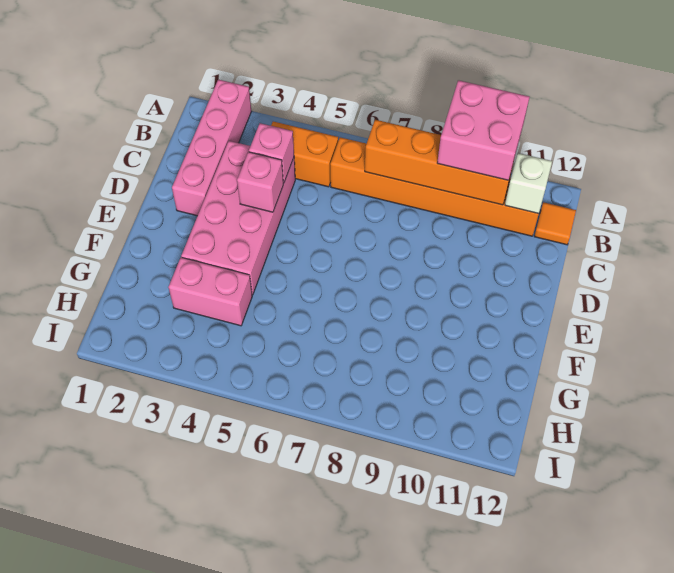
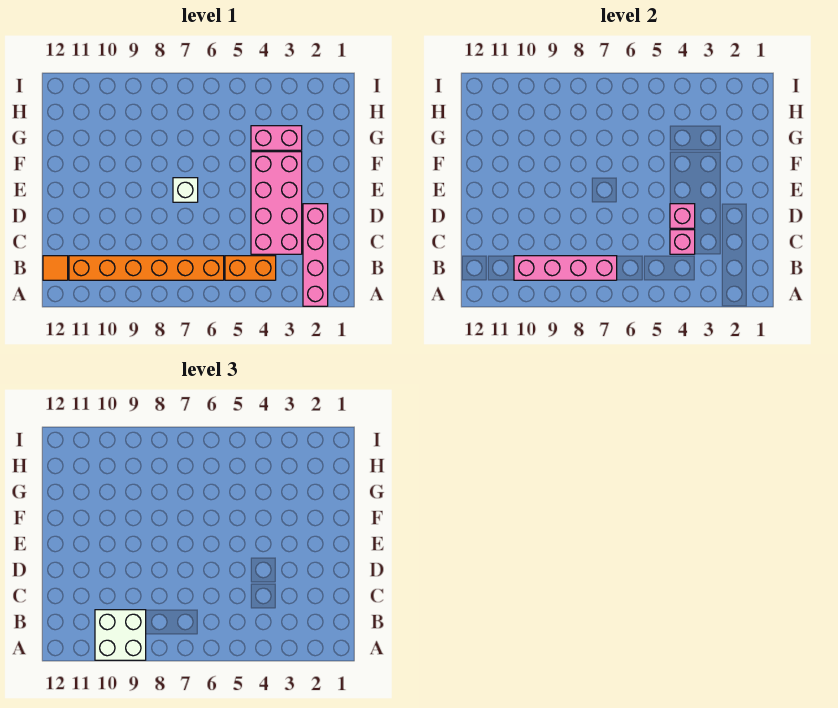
pink 2x2 brick [437,80,529,180] -> white 2x2 brick [95,610,146,660]
orange 1x4 brick [365,120,515,205] -> pink 1x4 brick [514,256,617,280]
white 1x1 brick [505,153,552,214] -> white 1x1 brick moved to [173,178,198,202]

